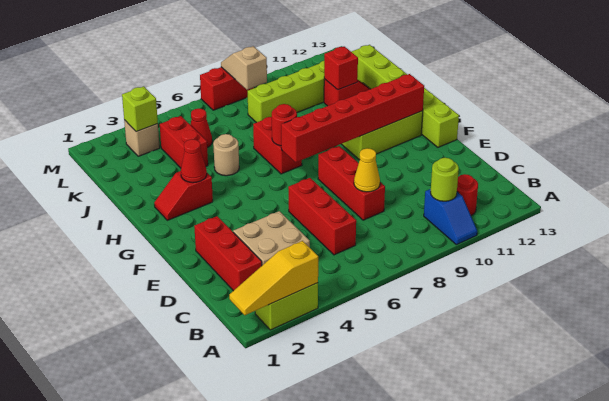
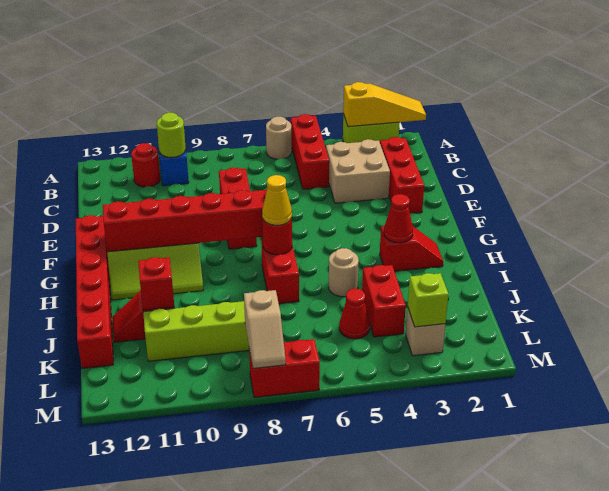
none -> tan 1x1 round brick [266,117,292,159]
red 1x3 brick [288,178,356,255] -> red 1x3 brick moved to [291,114,329,189]
yellow 1x1 cone [354,148,380,192] -> yellow 1x1 cone moved to [262,175,292,225]
lime 1x6 brick [351,45,459,147] -> red 1x6 brick [76,215,113,368]

